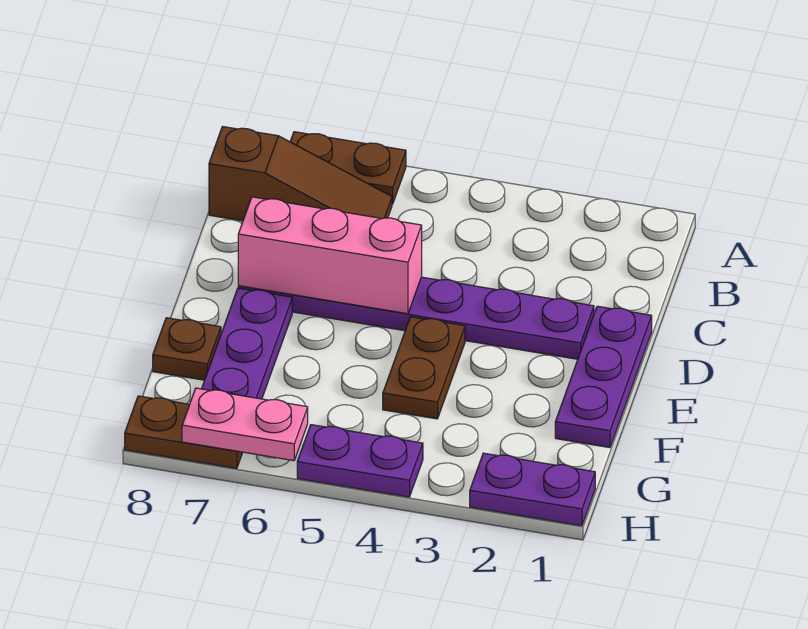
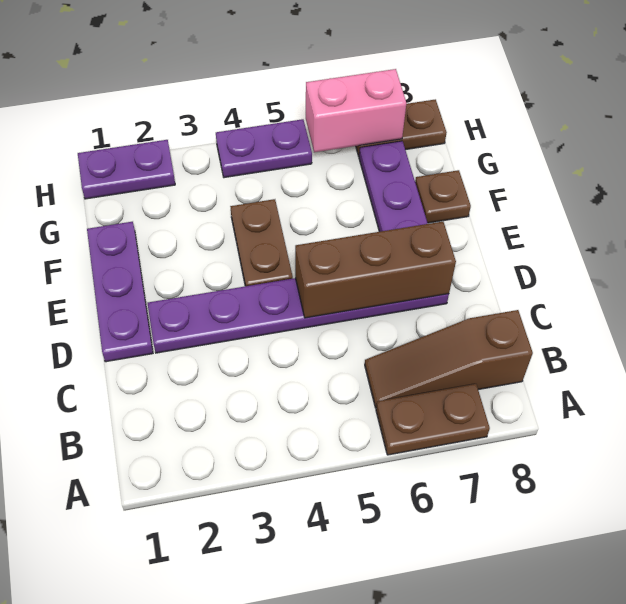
pink 1x3 brick [238,197,422,314] -> brown 1x3 brick [295,222,456,318]
pink 1x2 plate [182,388,308,461] -> pink 1x2 brick [306,69,407,152]

